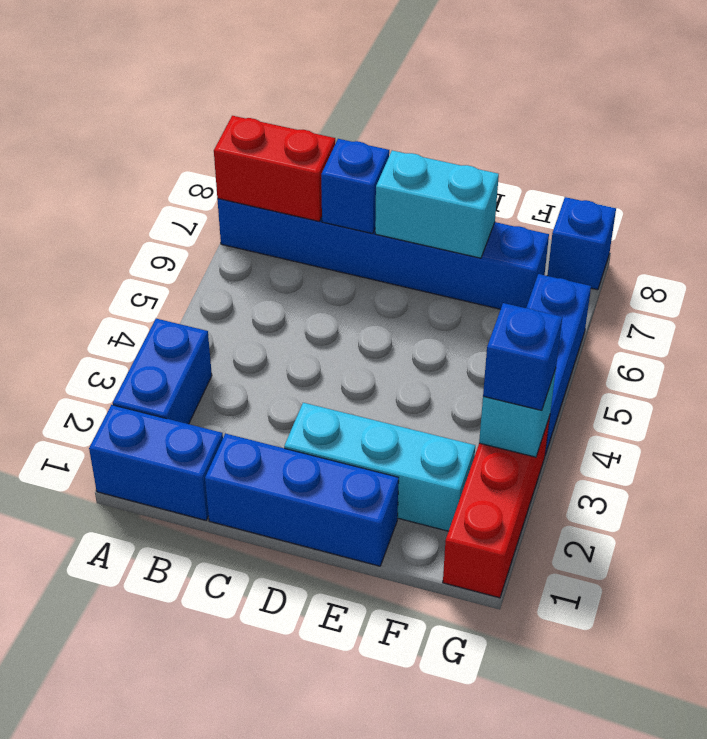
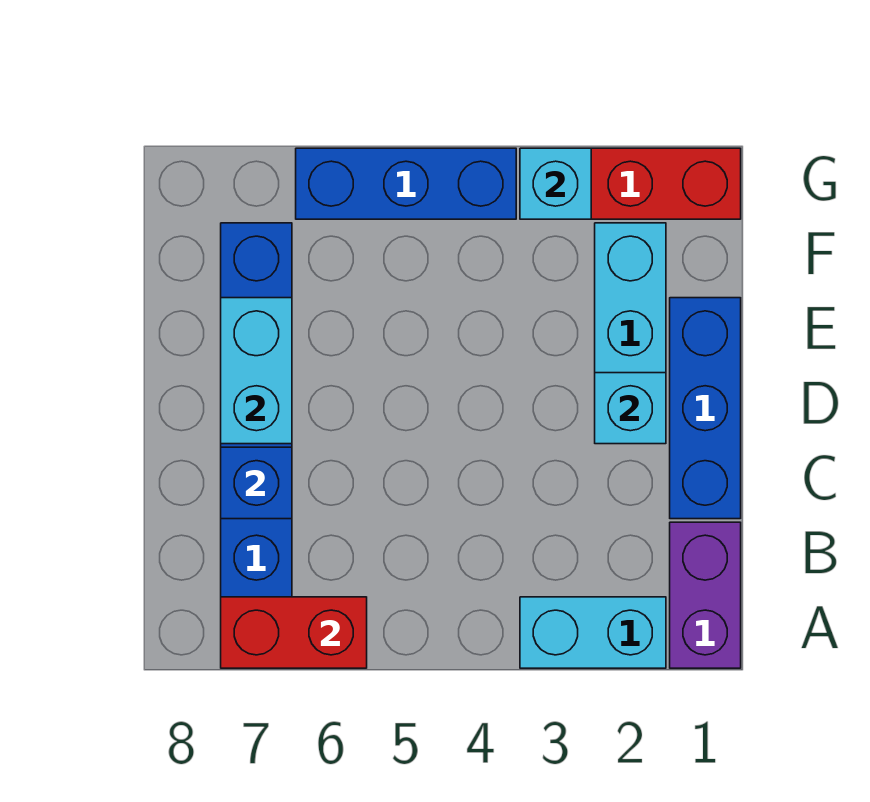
blue 1x2 brick [89,405,223,520] -> purple 1x2 brick [670,522,741,668]
blue 1x2 brick [113,319,212,424] -> cyan 1x2 brick [520,597,666,668]
red 1x2 brick [214,116,335,221] -> red 1x2 brick turned to [221,597,367,668]
none -> cyan 1x1 brick [595,373,666,444]
blue 1x1 brick [483,303,562,410] -> none
blue 1x1 brick [548,197,616,290] -> none

